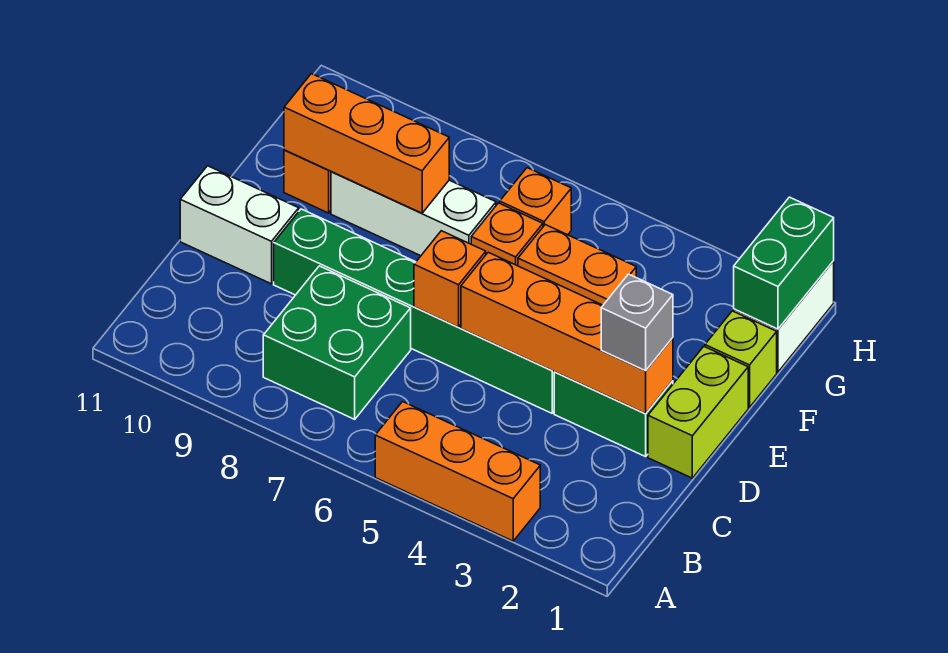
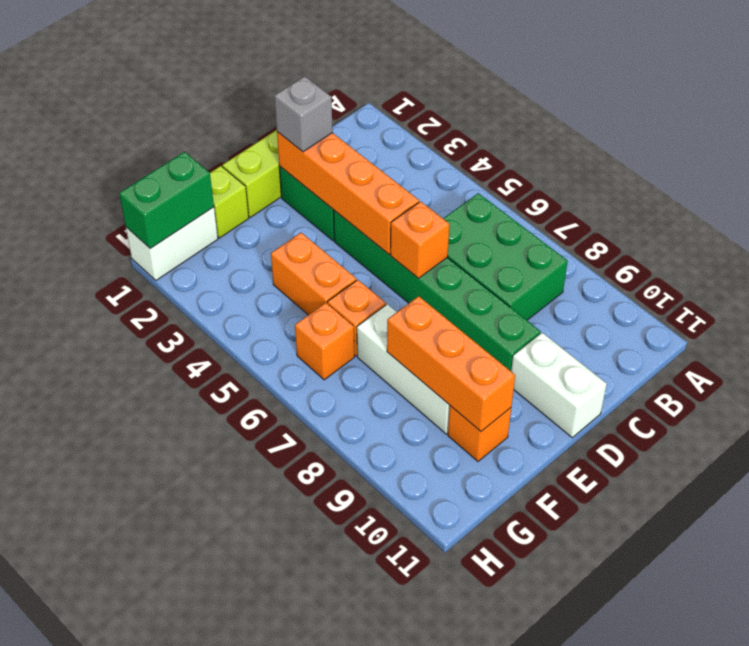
orange 1x3 brick [375,402,540,541] -> none
green 2x2 brick [263,266,411,419] -> green 2x3 brick [443,193,568,320]

